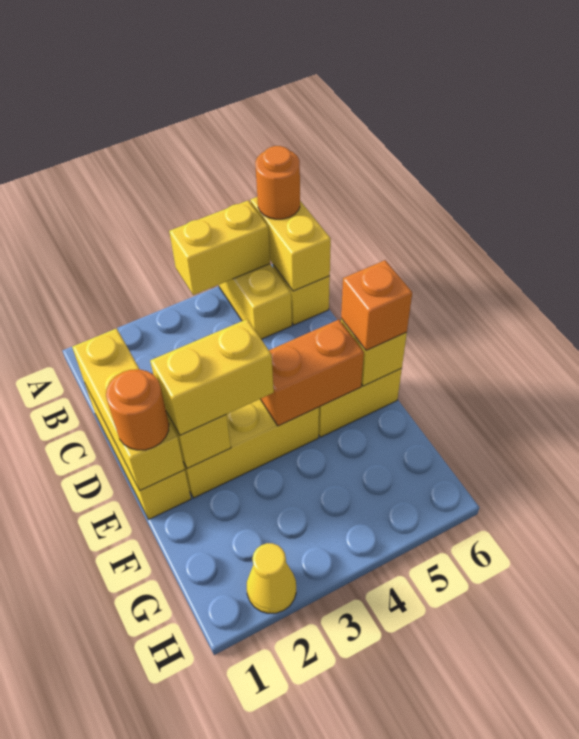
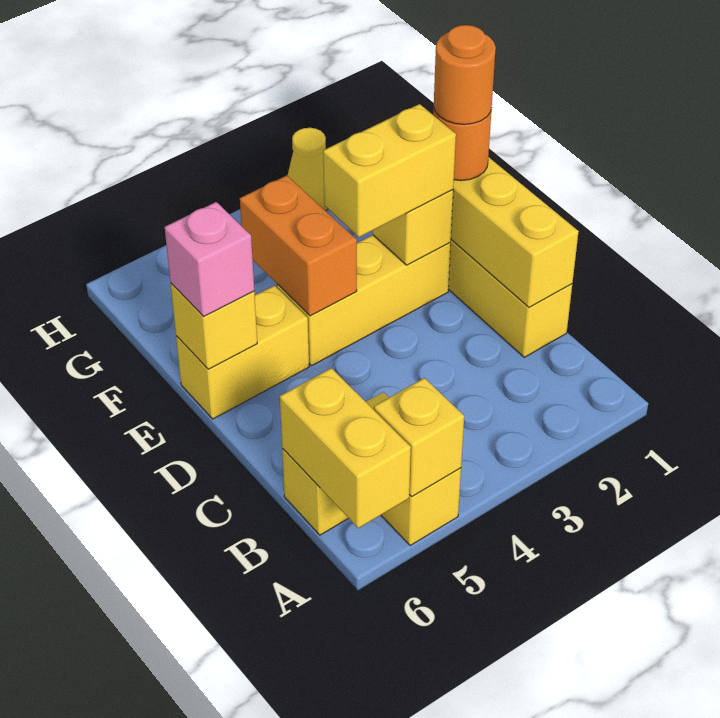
yellow 1x2 brick [169,200,270,295] -> yellow 1x1 brick [374,378,464,497]
orange 1x1 round brick [255,146,300,219] -> orange 1x1 round brick moved to [434,25,496,125]
orange 1x2 brick [261,320,364,426] -> orange 1x2 brick turned to [240,175,357,316]
orange 1x1 brick [341,260,412,351] -> pink 1x1 brick [165,202,254,317]

